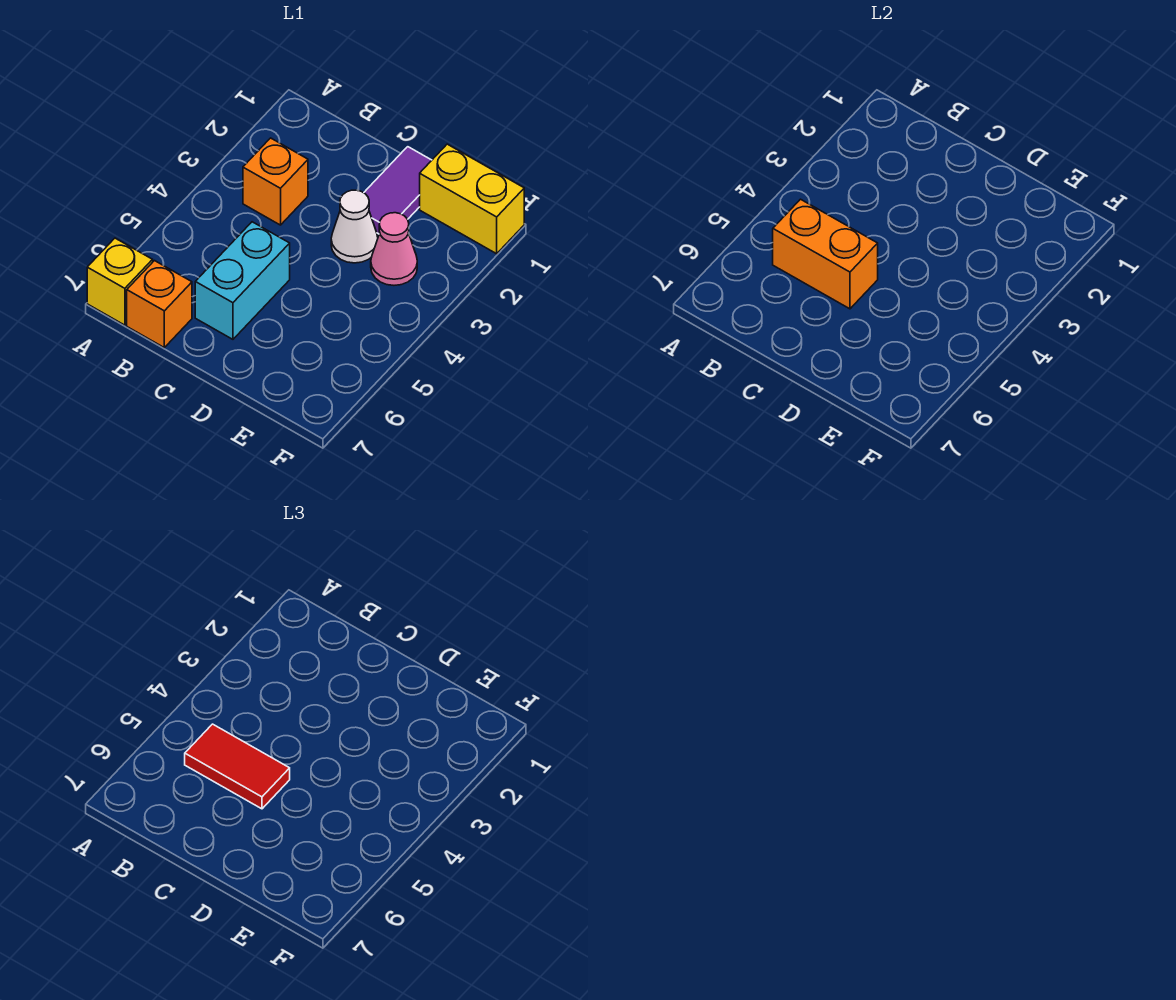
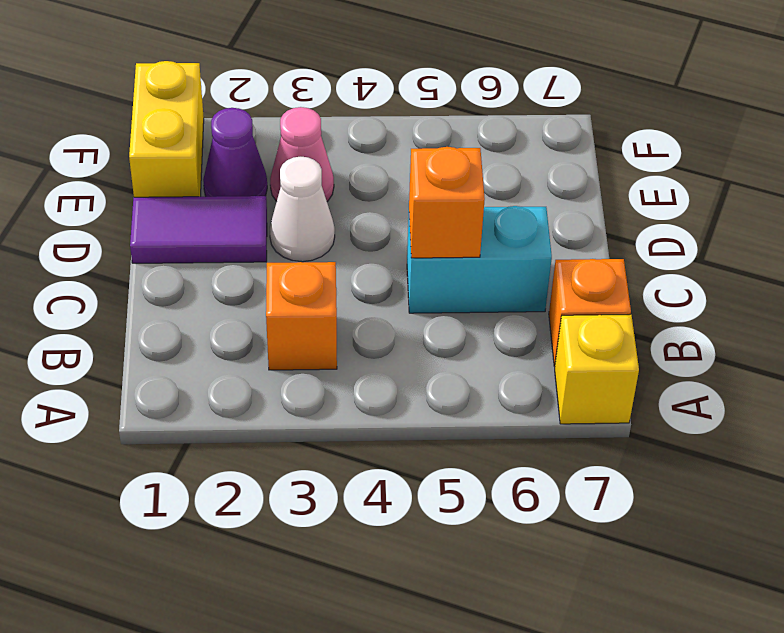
orange 1x2 brick [773,199,878,309] -> orange 1x1 brick [409,147,485,258]
red 1x2 tile [185,724,290,809] -> none
none -> purple 1x1 cone [203,108,267,197]

